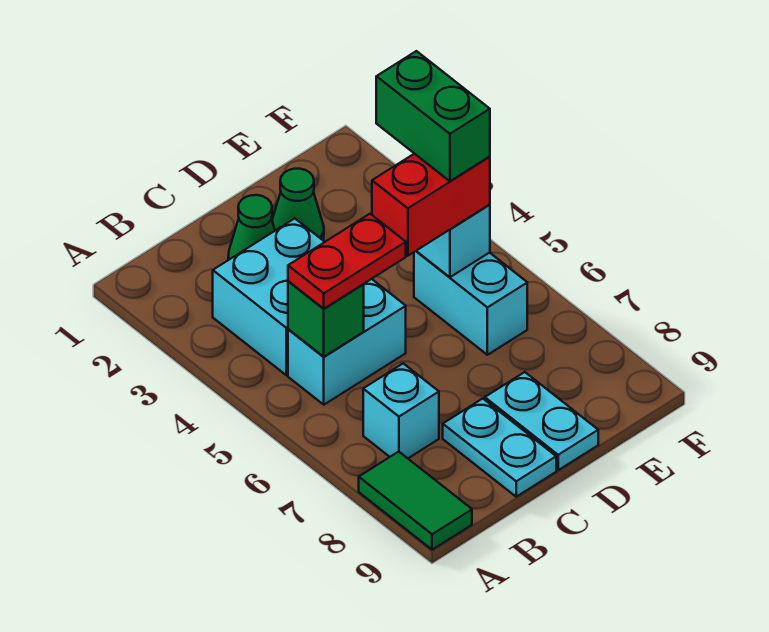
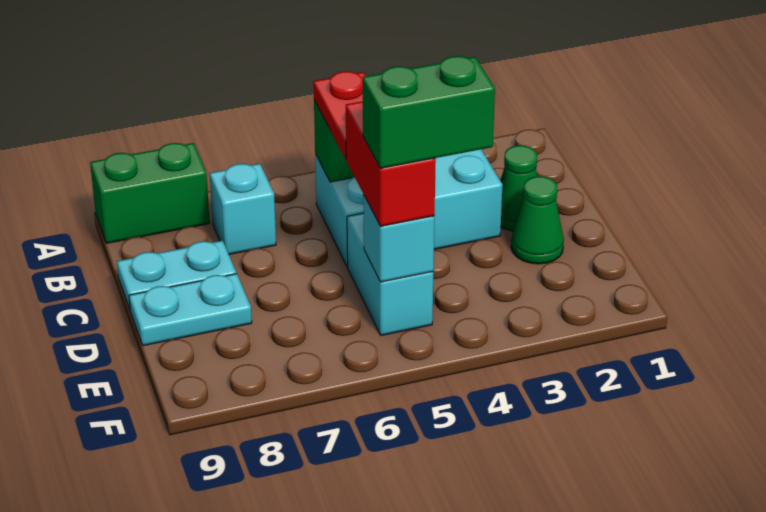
green 1x2 tile [359,452,472,550] -> green 1x2 brick [90,143,210,243]
cyan 1x2 brick [414,251,527,355] -> cyan 1x2 brick turned to [347,213,433,335]

